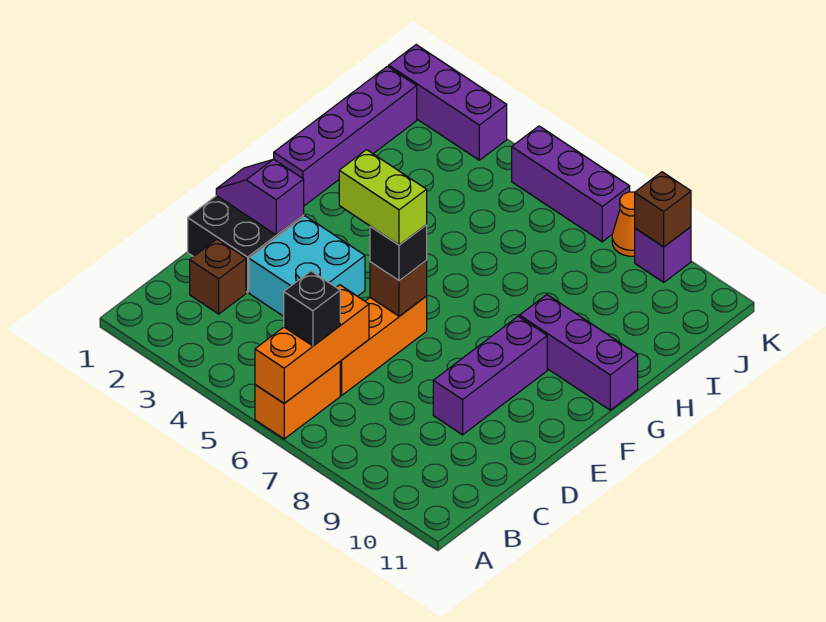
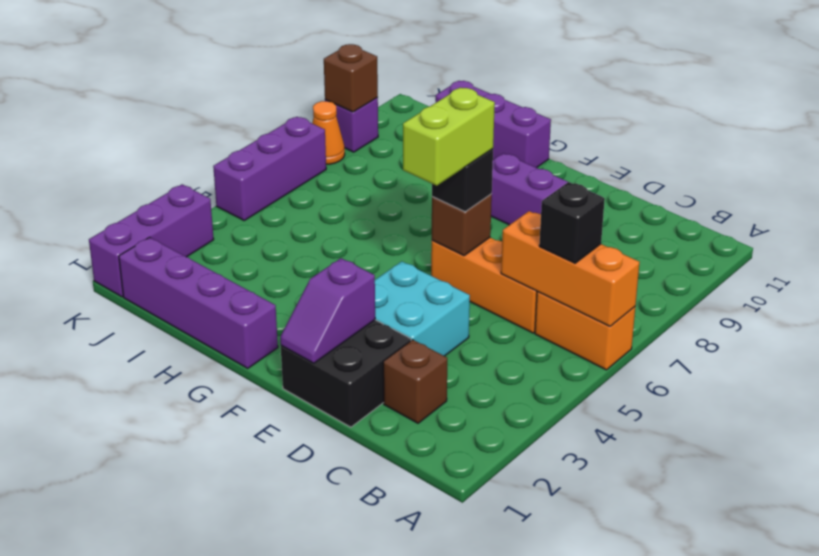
purple 1x3 brick [520,295,638,410] -> purple 1x3 brick turned to [436,81,551,168]

